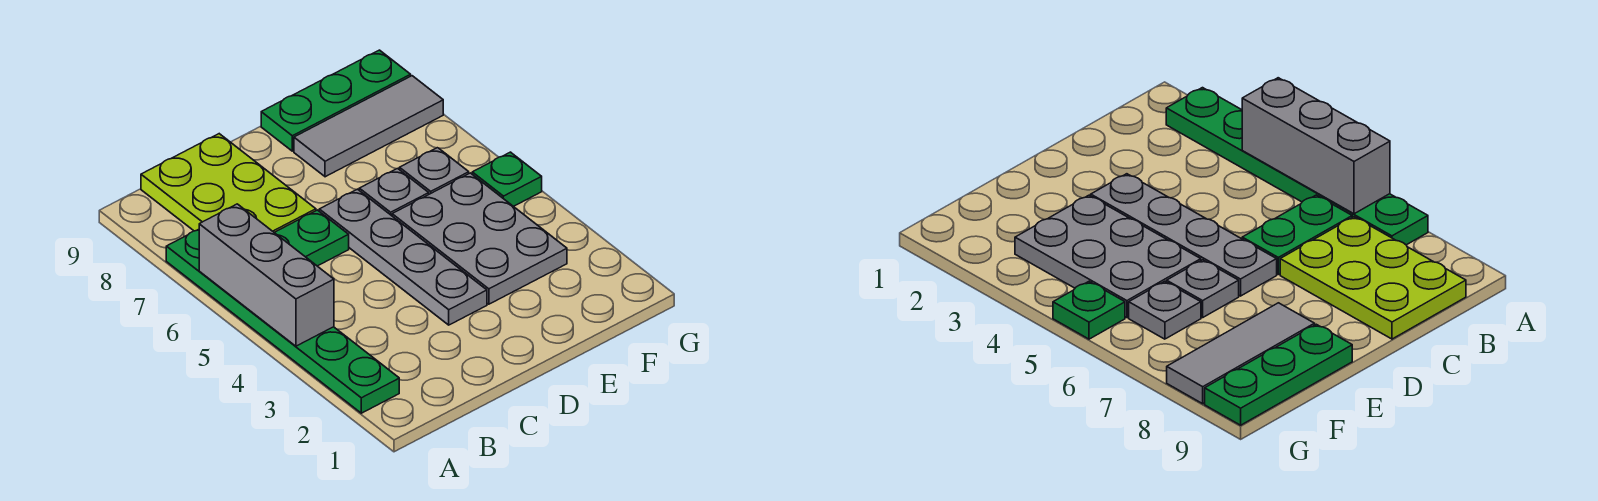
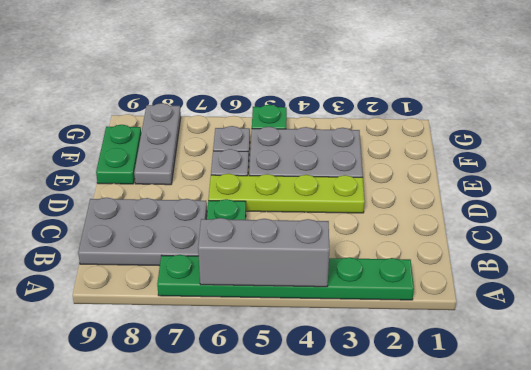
lime 2x3 plate [141,134,316,232] -> grey 2x3 plate [78,198,207,266]
grey 1x4 plate [319,189,487,325] -> lime 1x4 plate [208,174,365,213]
grey 1x3 tile [294,76,443,177] -> grey 1x3 plate [134,103,181,185]
green 1x3 plate [261,50,411,151] -> green 1x2 plate [96,125,141,184]

